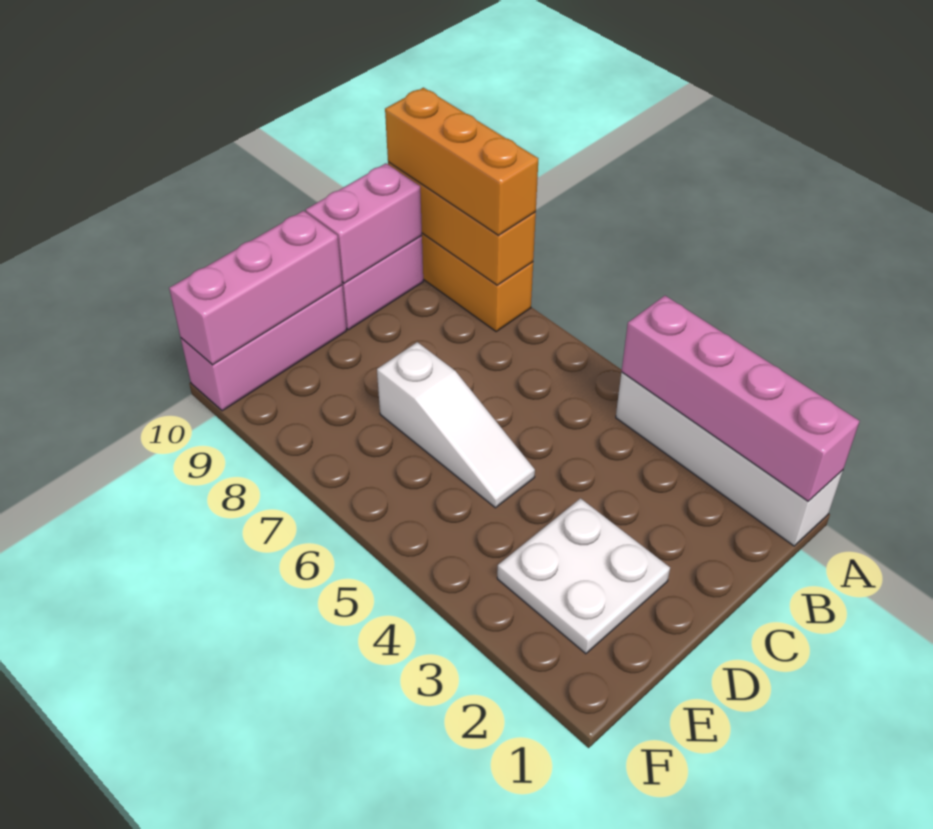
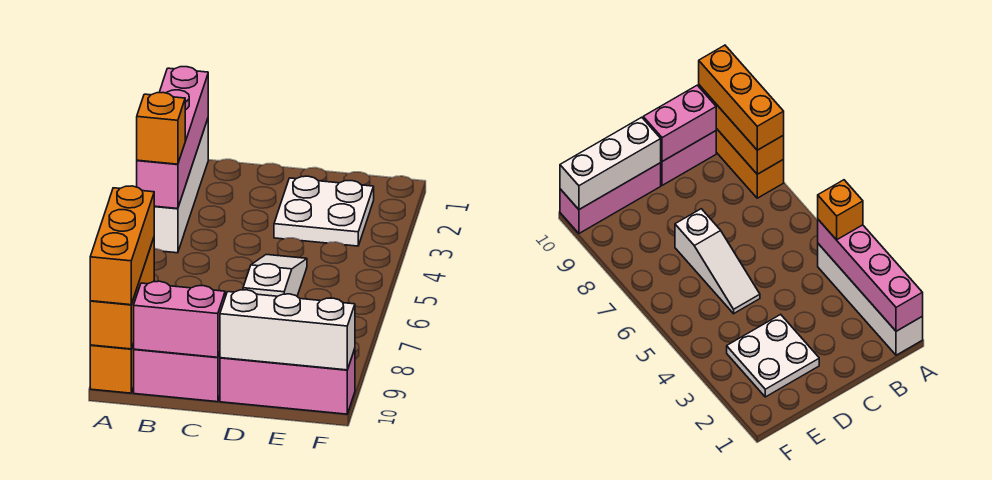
none -> orange 1x1 brick [137,93,185,164]
pink 1x3 brick [169,211,342,365] -> white 1x3 brick [220,290,355,370]

